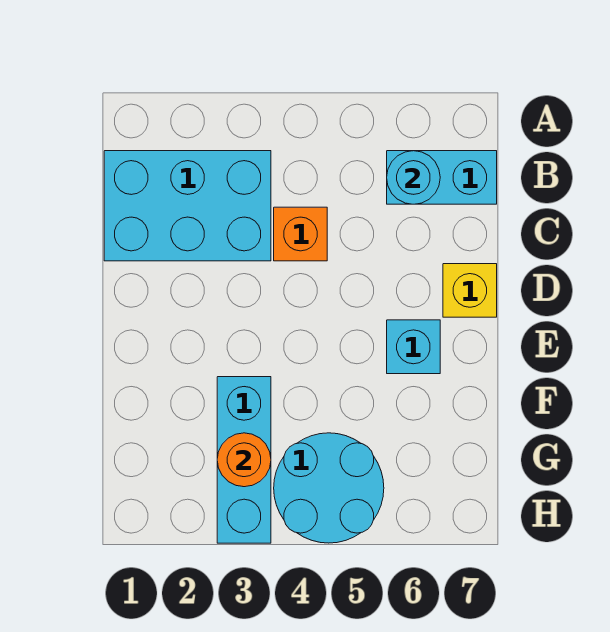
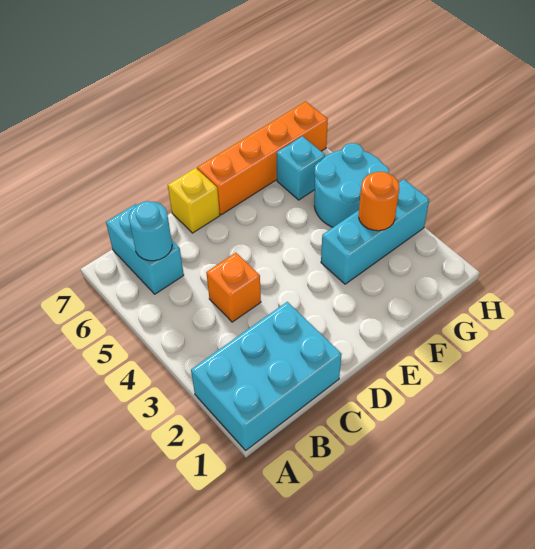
cyan 2x3 brick [104,151,271,261] -> cyan 2x3 brick turned to [191,302,342,450]
cyan 1x1 brick [387,320,440,374] -> cyan 1x1 brick moved to [277,136,325,200]
none -> orange 1x4 brick [197,101,328,215]

